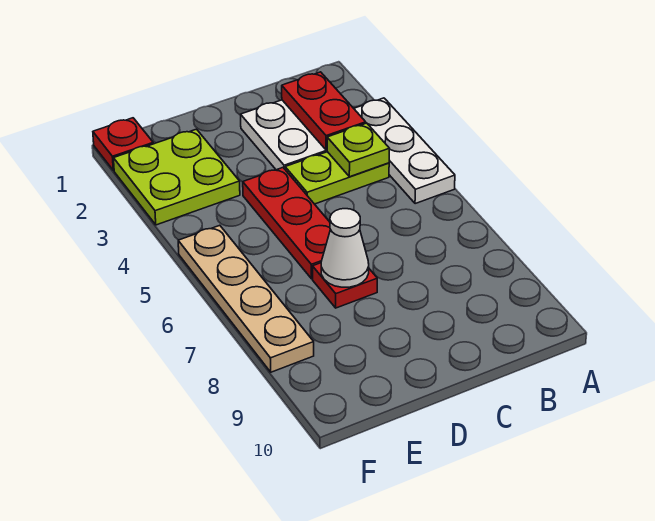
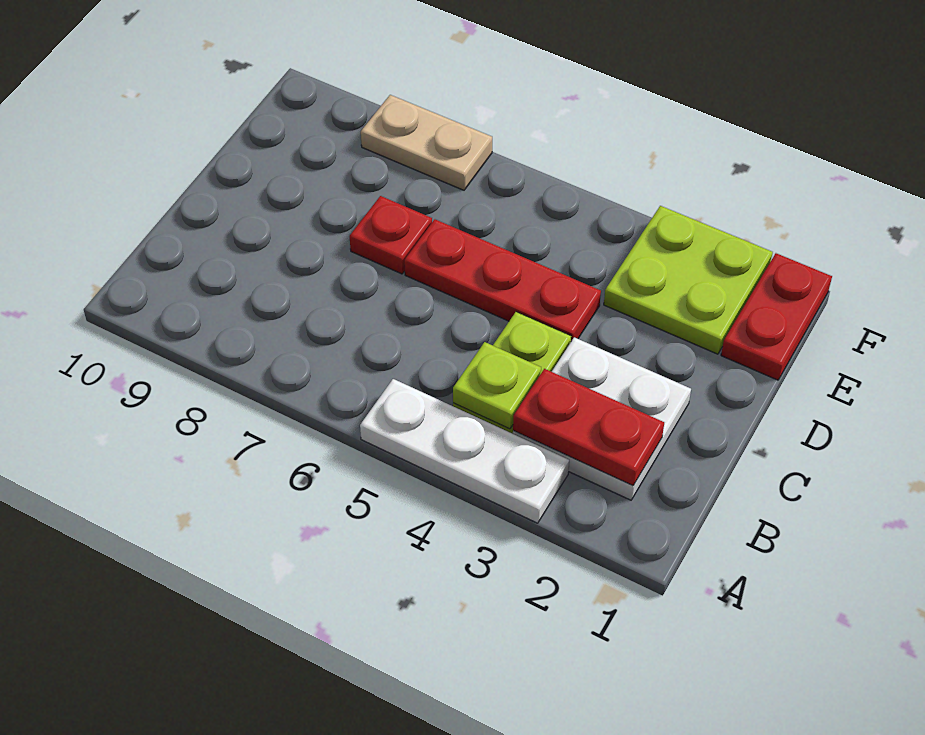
white 1x1 cone [321,209,369,287] -> none
red 1x1 plate [93,118,153,171] -> red 1x2 plate [721,253,832,380]
tan 1x4 plate [178,225,314,372] -> tan 1x2 plate [361,95,492,190]

